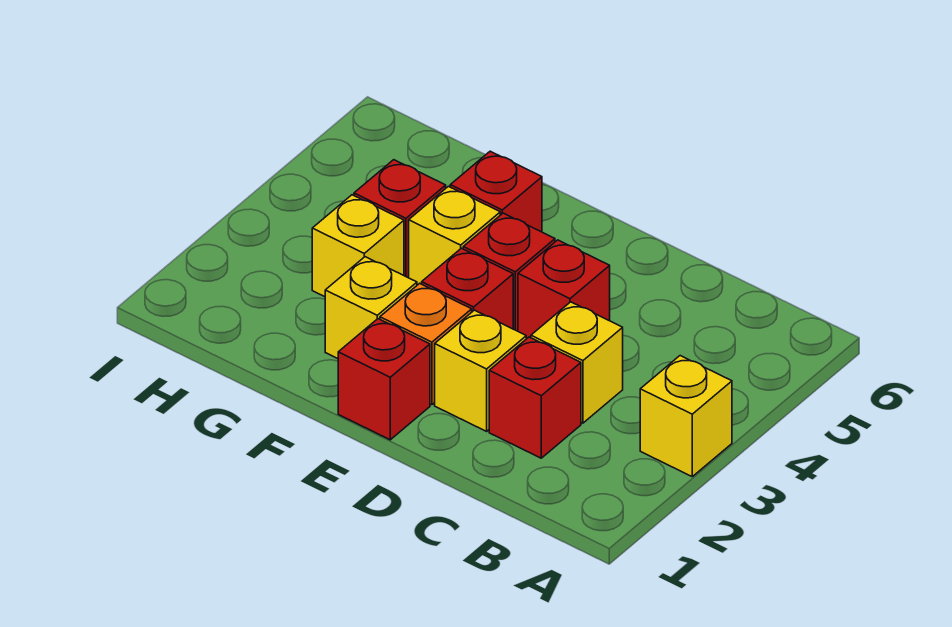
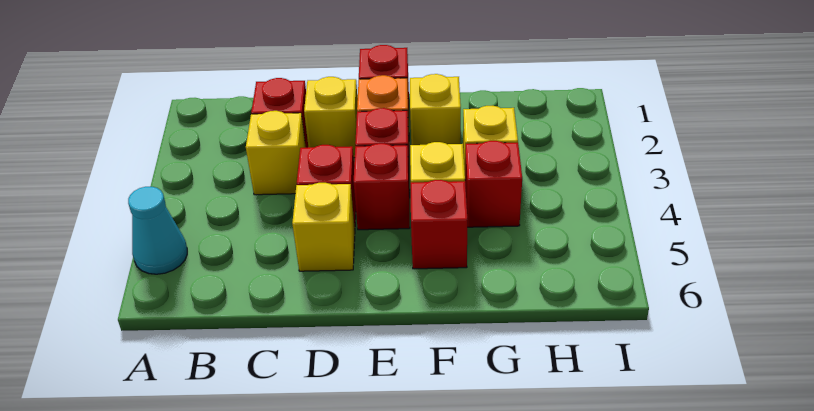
yellow 1x1 brick [640,356,732,476] -> yellow 1x1 brick moved to [292,183,355,271]
none -> cyan 1x1 cone [128,187,187,274]

